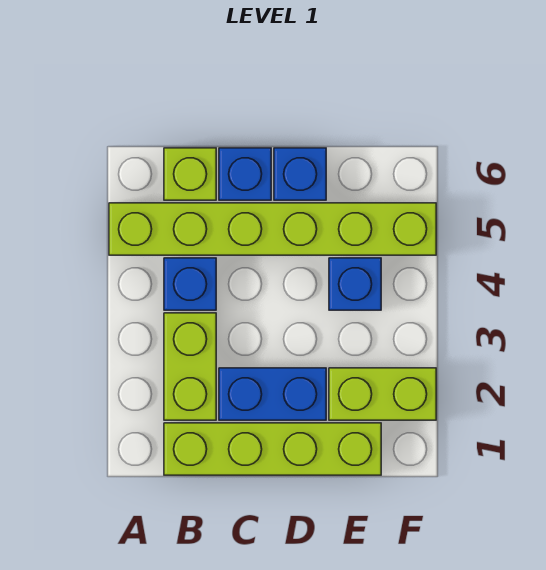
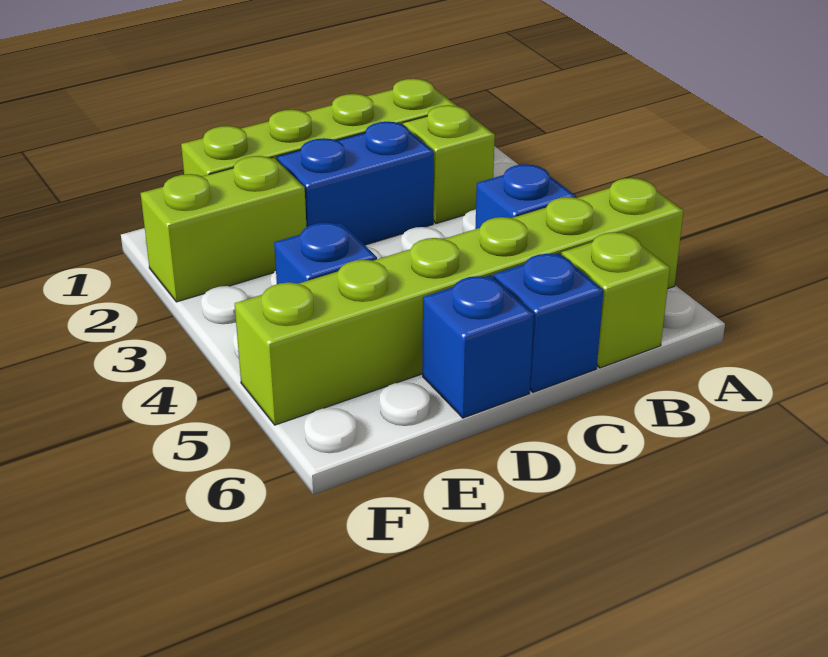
lime 1x2 brick [164,313,216,420] -> lime 1x1 brick [403,105,495,224]

